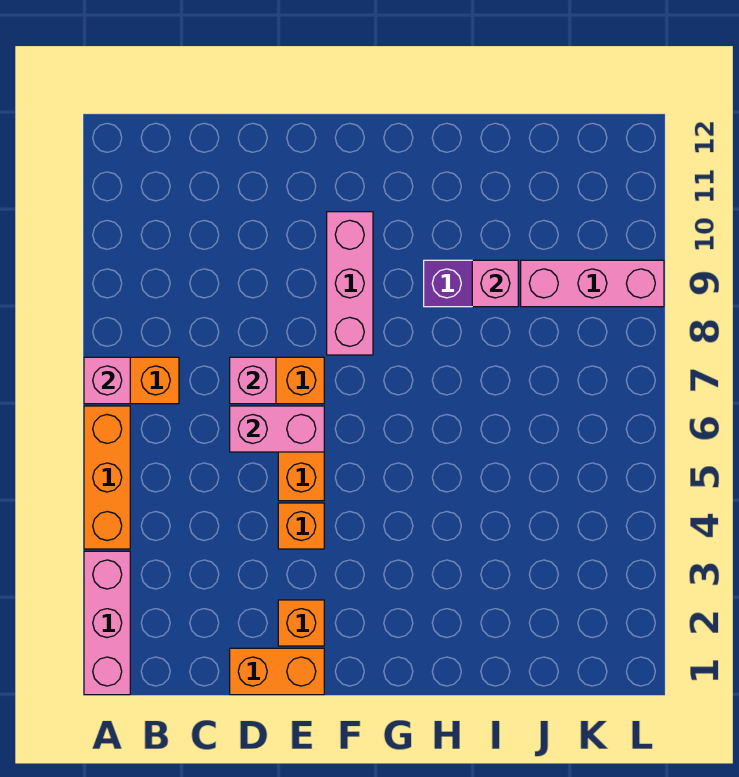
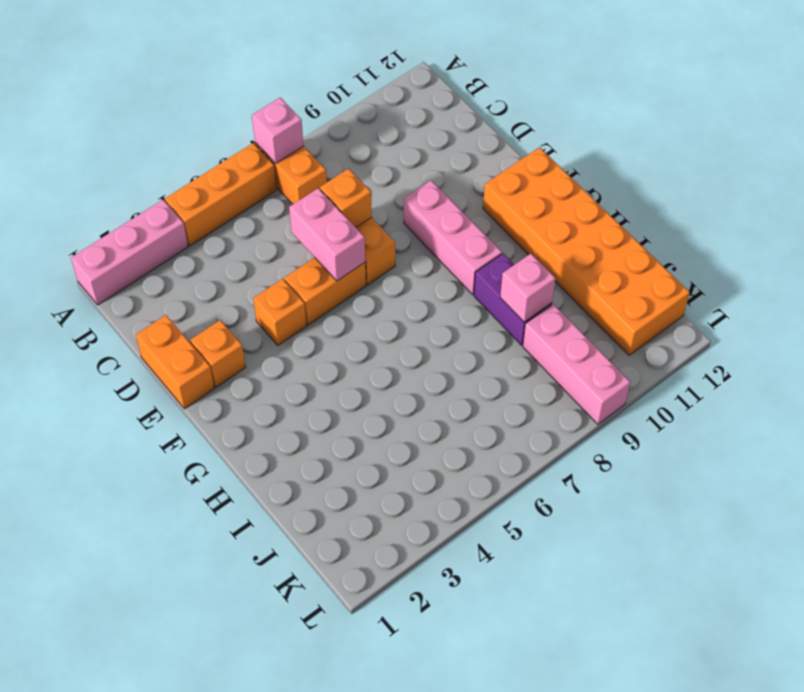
pink 1x1 brick [230,357,276,404] -> orange 1x1 brick [320,169,372,227]
pink 1x3 brick [327,212,373,355] -> pink 1x3 brick turned to [404,181,502,294]
none -> orange 2x6 brick [483,147,690,355]

